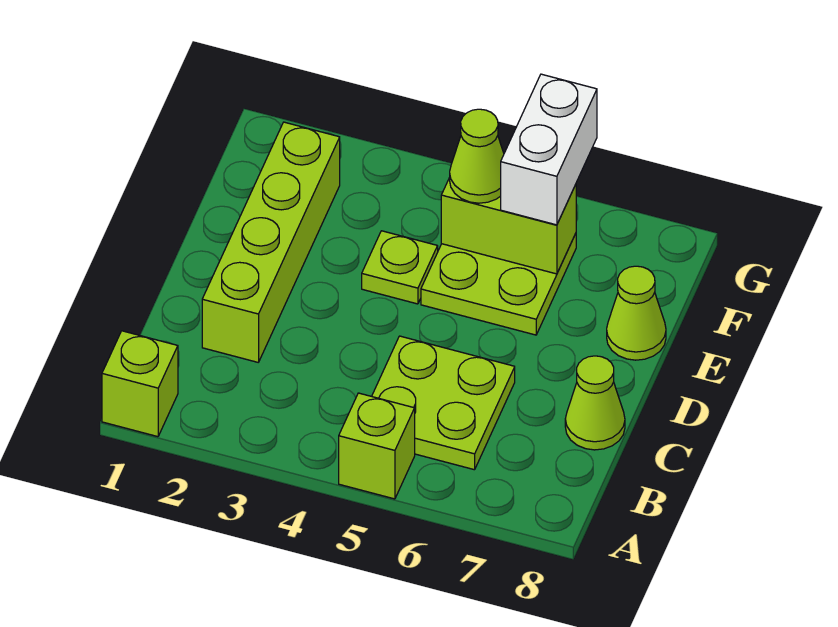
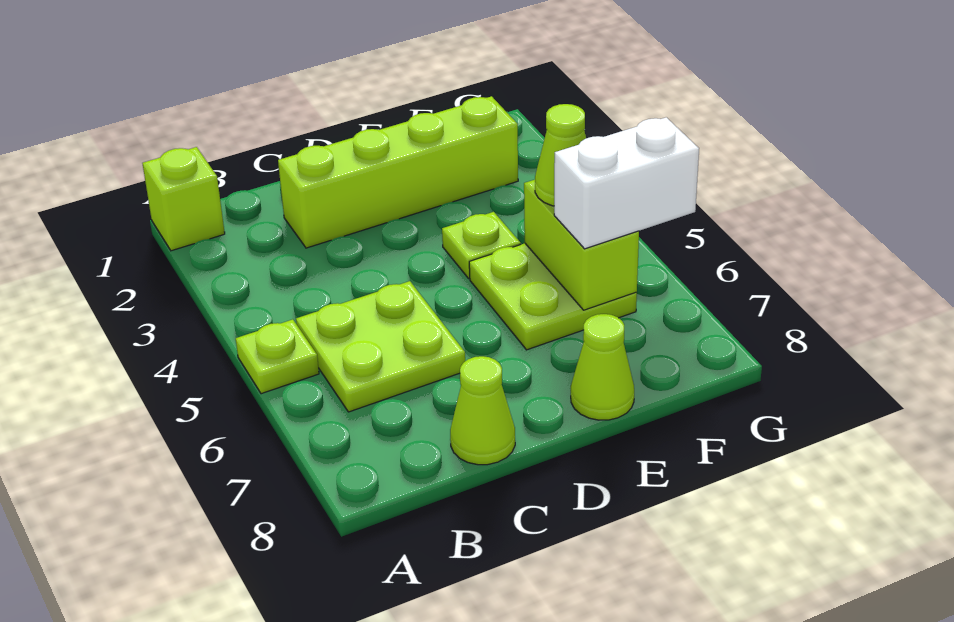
lime 1x1 brick [339,393,415,499] -> lime 1x1 plate [236,319,319,394]

